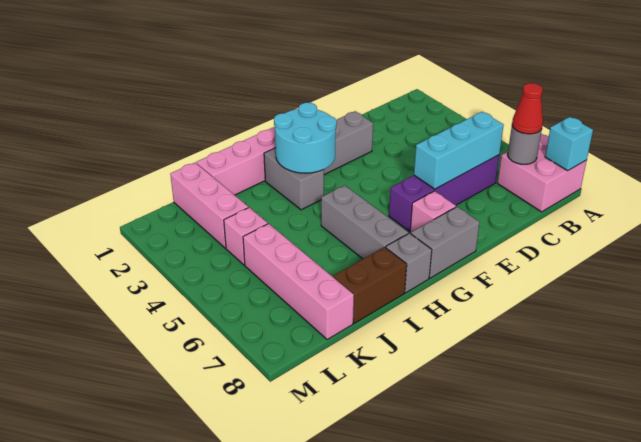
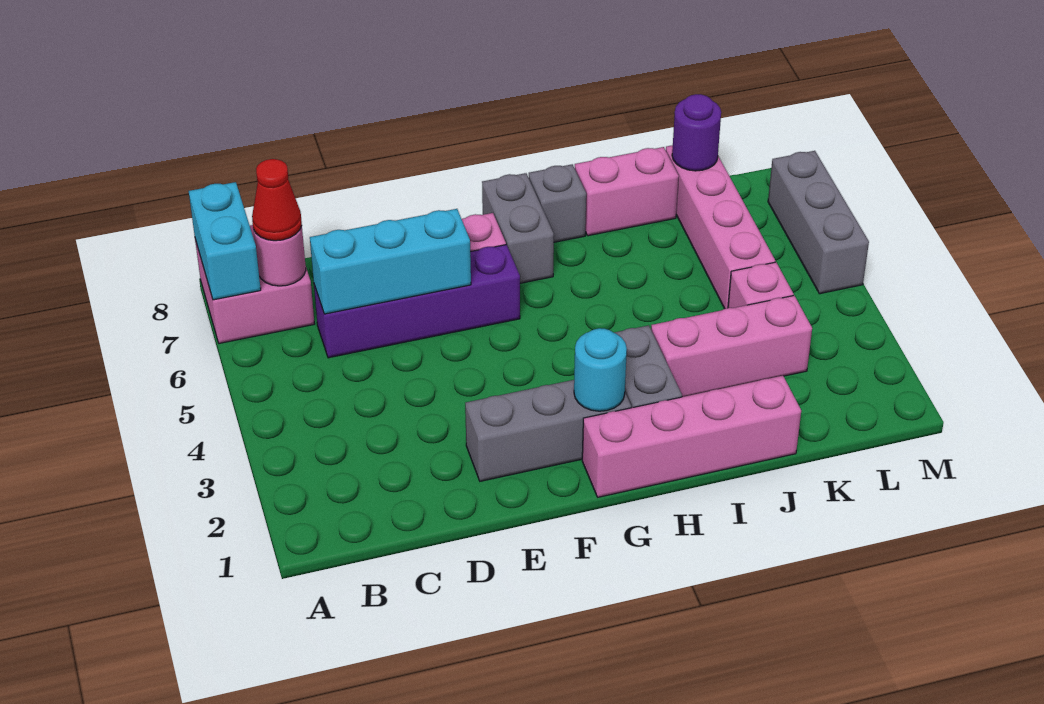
cyan 1x1 brick [545,117,593,171] -> cyan 1x2 brick [189,182,261,300]
grey 1x1 round brick [508,126,542,164] -> pink 1x1 round brick [253,226,306,286]
grey 1x2 brick [411,207,480,278] -> grey 1x2 brick turned to [482,173,554,283]
cyan 2x2 round brick [274,103,337,173] -> cyan 1x1 round brick [574,328,627,411]
grey 1x3 brick [321,185,408,259] -> grey 1x3 brick moved to [768,151,869,294]
brown 1x2 brick [333,247,407,323] -> pink 1x2 brick [575,147,679,236]
pink 1x3 brick [170,163,248,248] -> pink 1x3 brick turned to [651,295,812,397]
none -> purple 1x1 round brick [672,94,721,171]

